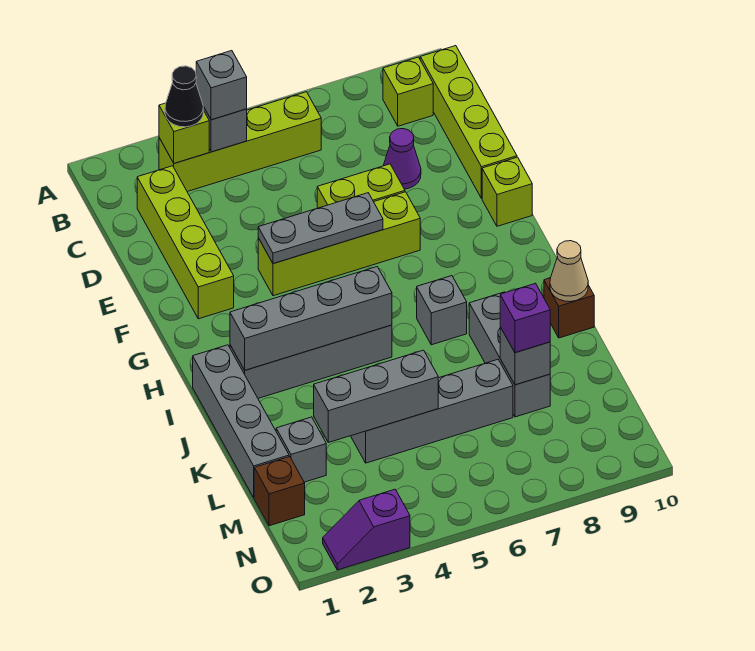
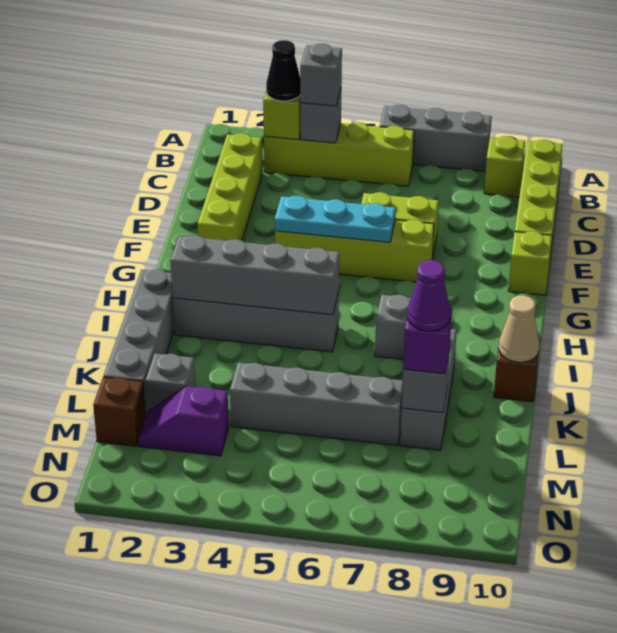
purple 1x1 cone [383,129,421,189] -> purple 1x1 cone moved to [408,260,450,331]
grey 1x3 plate [258,193,383,264] -> cyan 1x3 plate [275,196,396,242]
grey 1x3 brick [314,350,438,442] -> grey 1x3 brick moved to [380,105,492,172]
purple 1x2 slope [323,489,410,570] -> purple 1x2 slope moved to [138,386,229,456]

